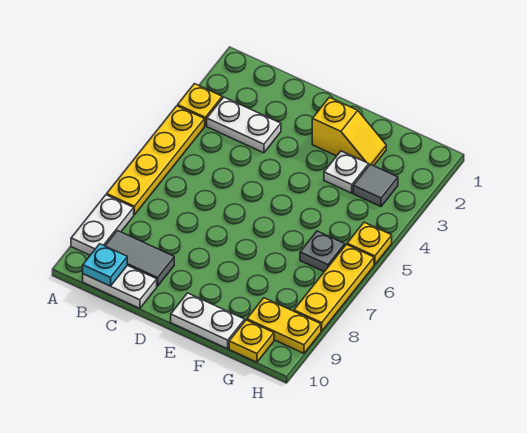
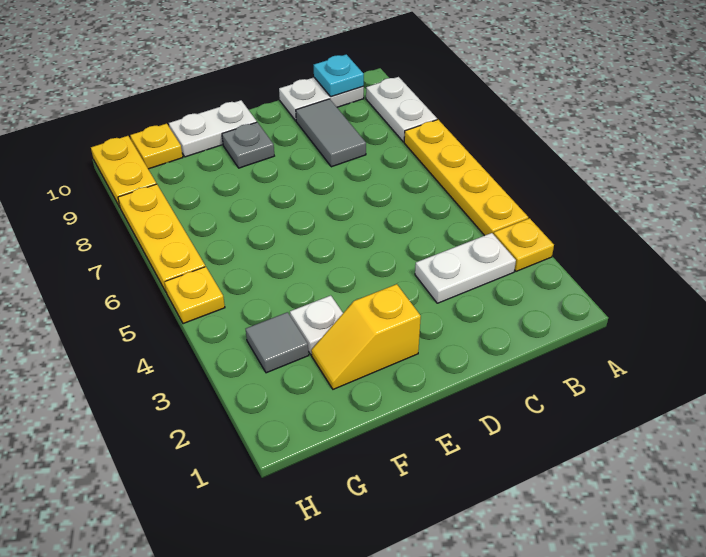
grey 1x2 tile [105,231,174,286] -> grey 1x2 tile turned to [296,99,366,167]
grey 1x1 plate [300,231,345,272] -> grey 1x1 plate moved to [222,122,274,168]
yellow 1x2 plate [247,298,321,353] -> yellow 1x2 plate turned to [91,136,156,207]

